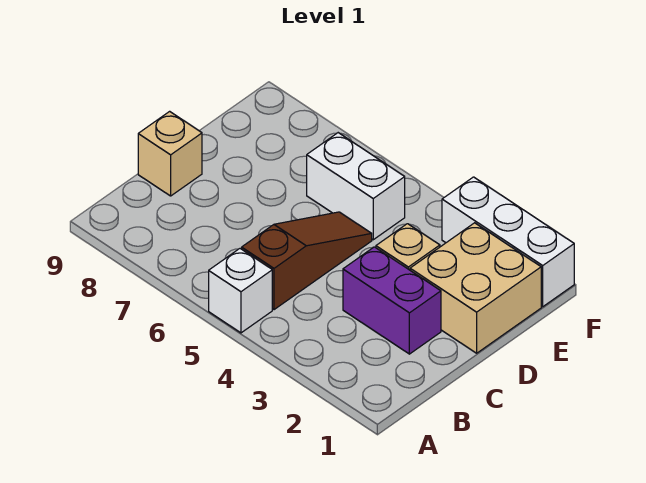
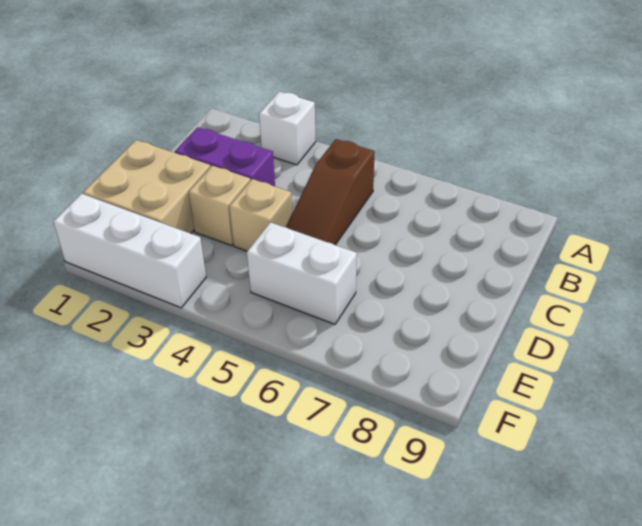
white 1x1 brick [209,249,272,333] -> white 1x1 brick moved to [259,92,316,165]
tan 1x1 brick [138,111,202,196] -> tan 1x1 brick moved to [229,179,292,251]

